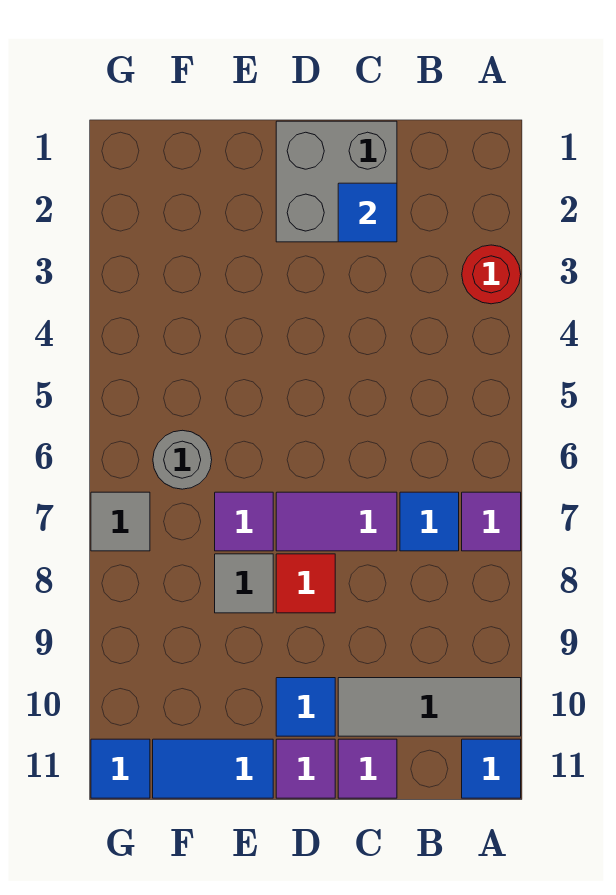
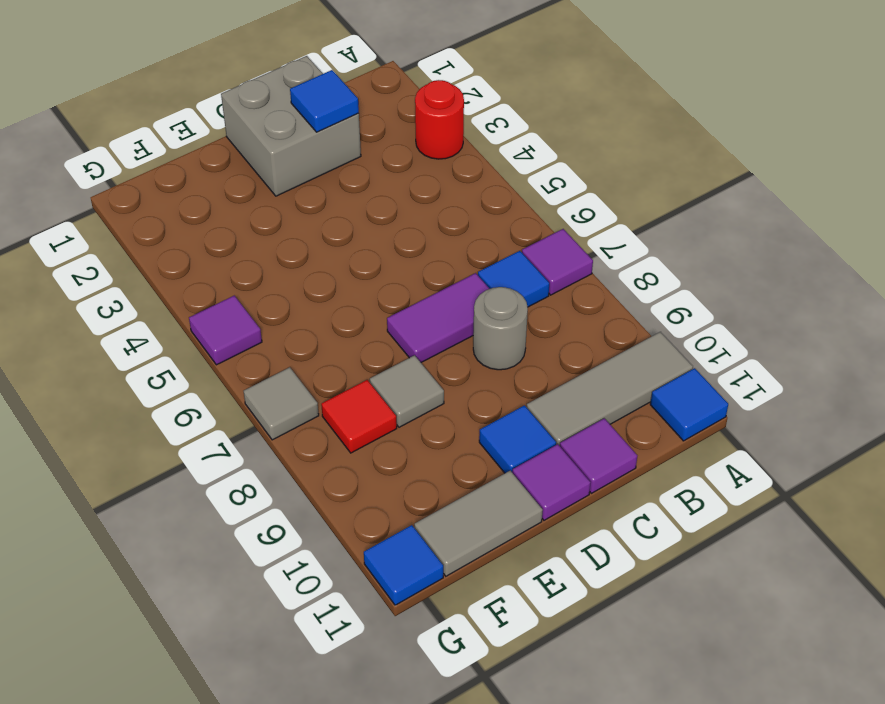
red 1x1 tile [276,554,335,613] -> red 1x1 tile moved to [321,380,397,453]
purple 1x1 tile [215,492,273,551] -> purple 1x1 tile moved to [189,296,262,365]
blue 1x2 tile [153,739,273,798] -> grey 1x2 tile [414,471,543,576]
grey 1x1 round brick [153,430,212,489] -> grey 1x1 round brick moved to [473,287,528,370]

